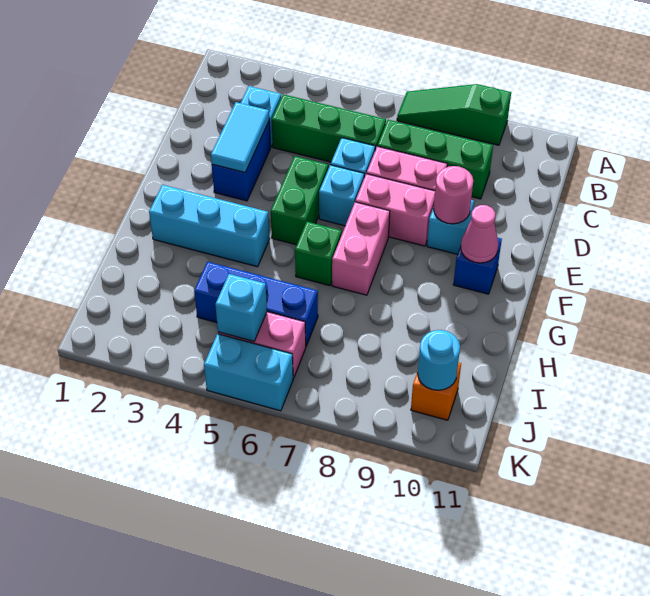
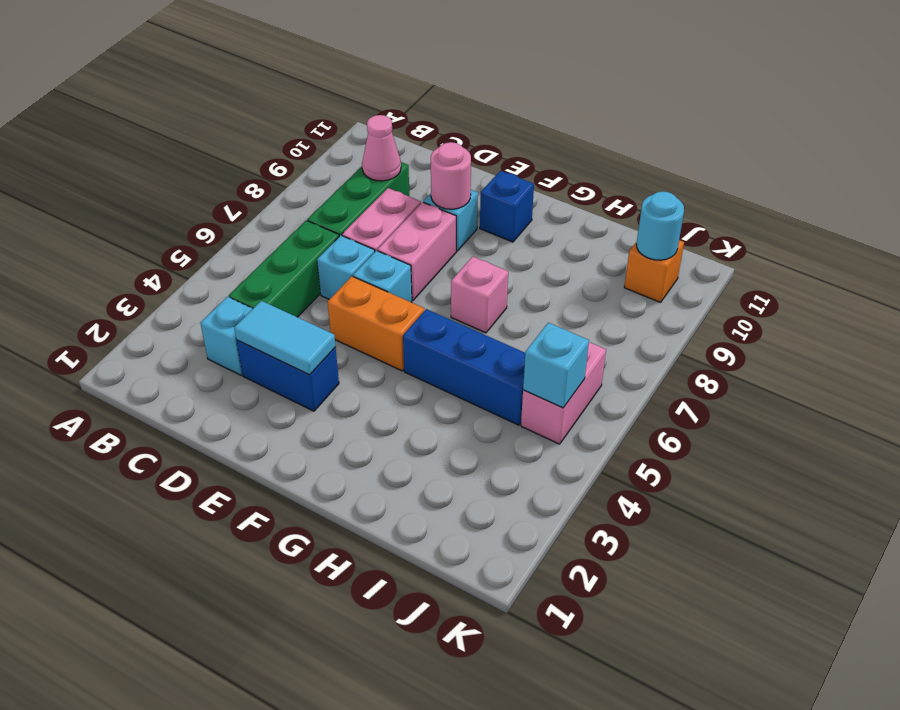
green 1x3 slope [397,84,511,145] -> none
green 1x2 brick [271,156,328,245] -> orange 1x2 brick [328,276,424,371]
pink 1x2 brick [332,202,390,295] -> pink 1x1 brick [451,256,508,333]
pink 1x1 cone [461,205,499,263] -> pink 1x1 cone moved to [362,115,401,181]
cyan 1x3 brick [149,185,270,267] -> none
green 1x1 brick [295,222,342,286] -> none
blue 1x3 brick [194,262,318,346] -> blue 1x3 brick turned to [403,309,525,425]
cyan 1x2 brick [204,334,293,411] -> none

